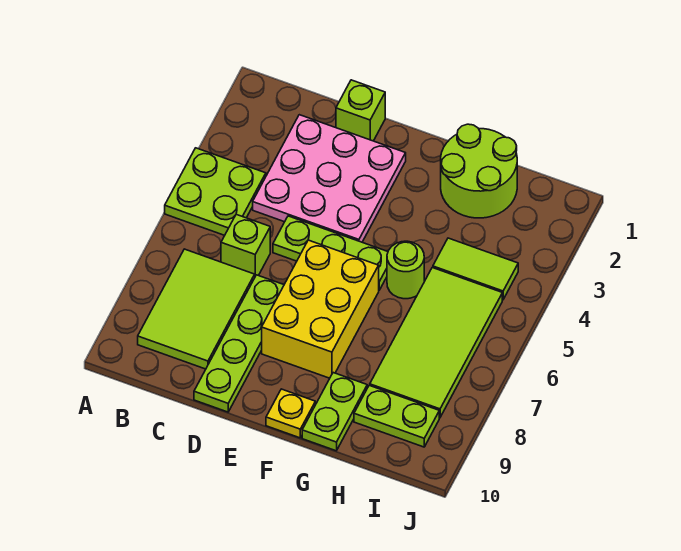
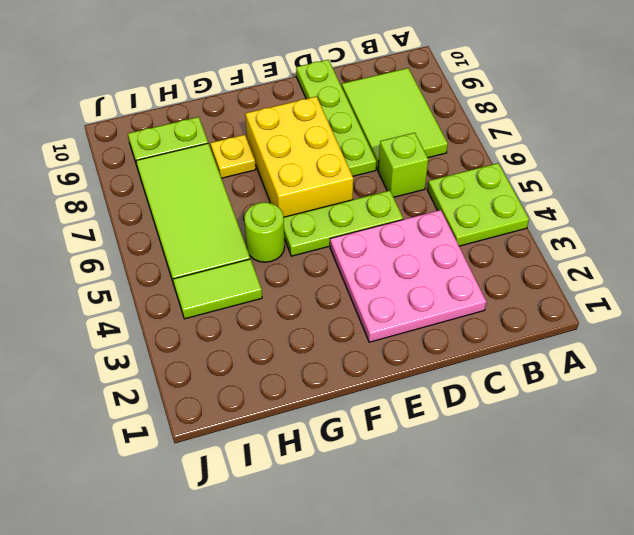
lime 1x1 brick [336,80,385,141] -> none
yellow 1x1 plate [266,389,315,438] -> yellow 1x1 plate moved to [210,135,256,178]
lime 2x2 round brick [441,124,517,218] -> none
lime 1x2 plate [302,373,367,451] -> none

